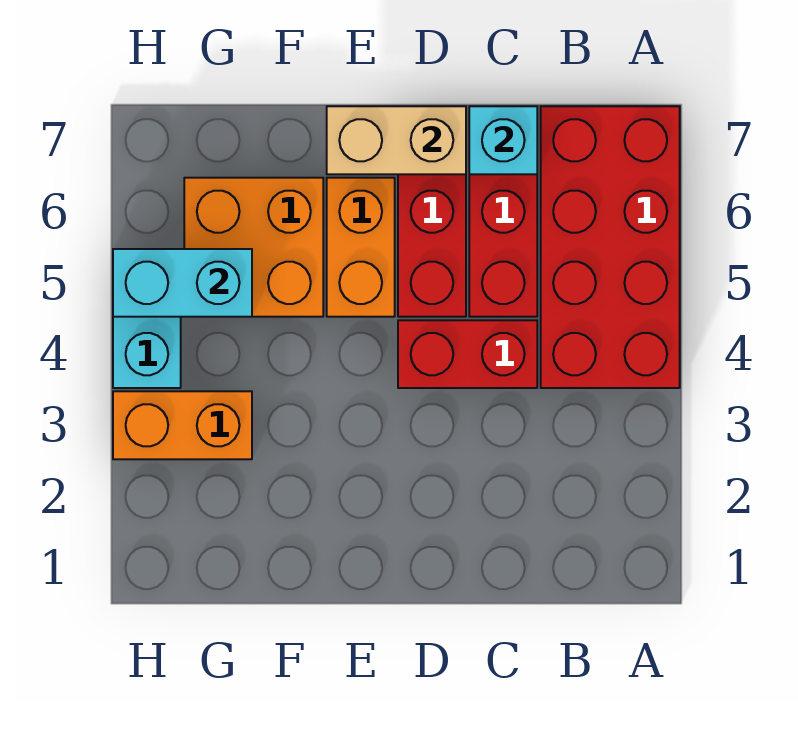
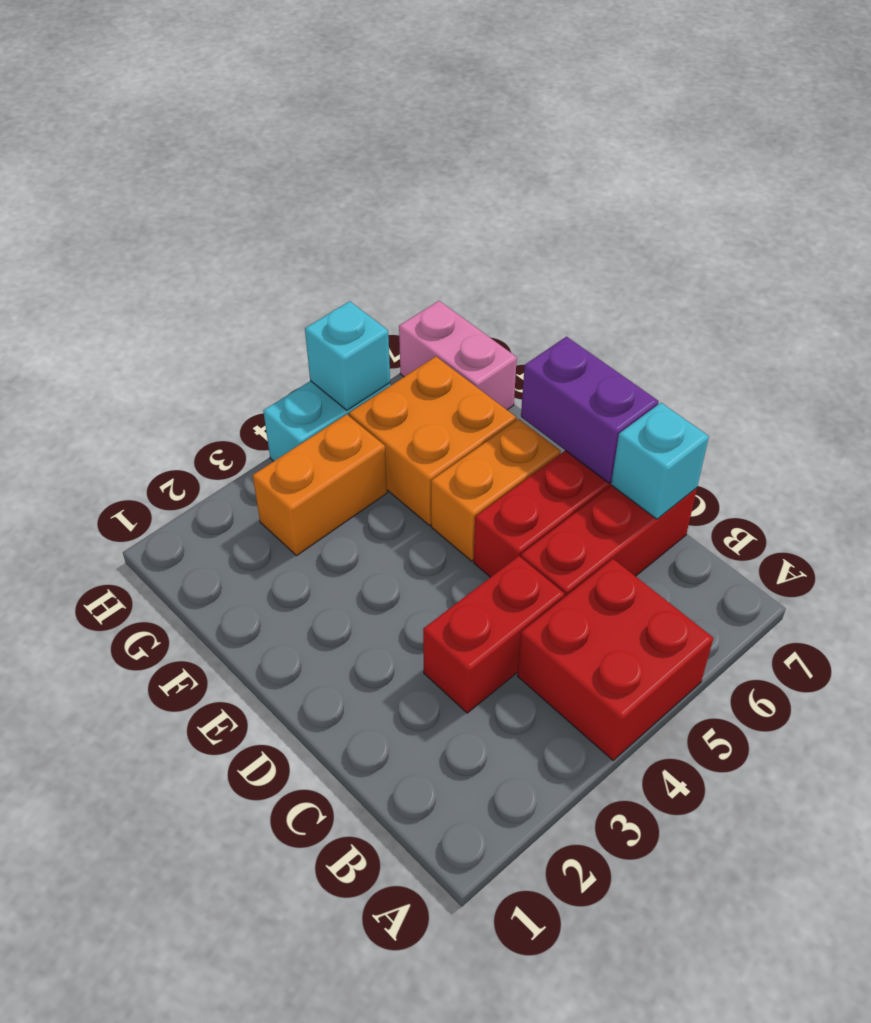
red 2x4 brick [541,106,680,388] -> red 2x2 brick [517,559,713,760]
red 1x2 brick [398,320,537,388] -> red 1x2 brick turned to [423,556,564,713]
tan 1x2 brick [327,106,466,174] -> purple 1x2 brick [521,337,658,483]
orange 1x2 brick [113,391,252,459] -> orange 1x2 brick turned to [253,414,387,556]
cyan 1x2 brick [113,249,252,317] -> cyan 1x1 brick [305,301,390,410]
none -> pink 1x2 brick [399,301,517,410]

